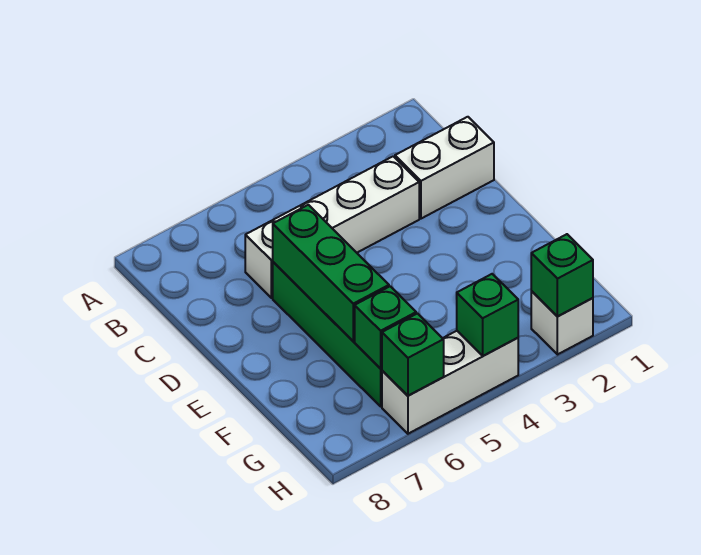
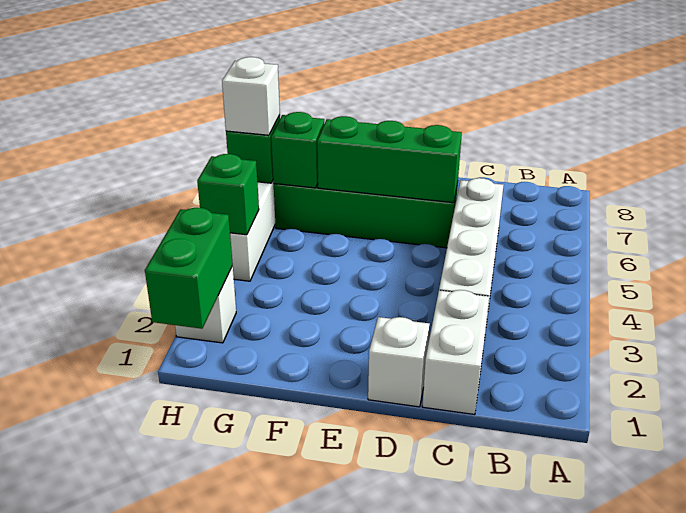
none -> white 1x1 brick [368,317,430,407]
green 1x1 brick [531,234,593,317] -> green 1x2 brick [145,208,233,329]
none -> white 1x1 brick [222,57,280,135]

